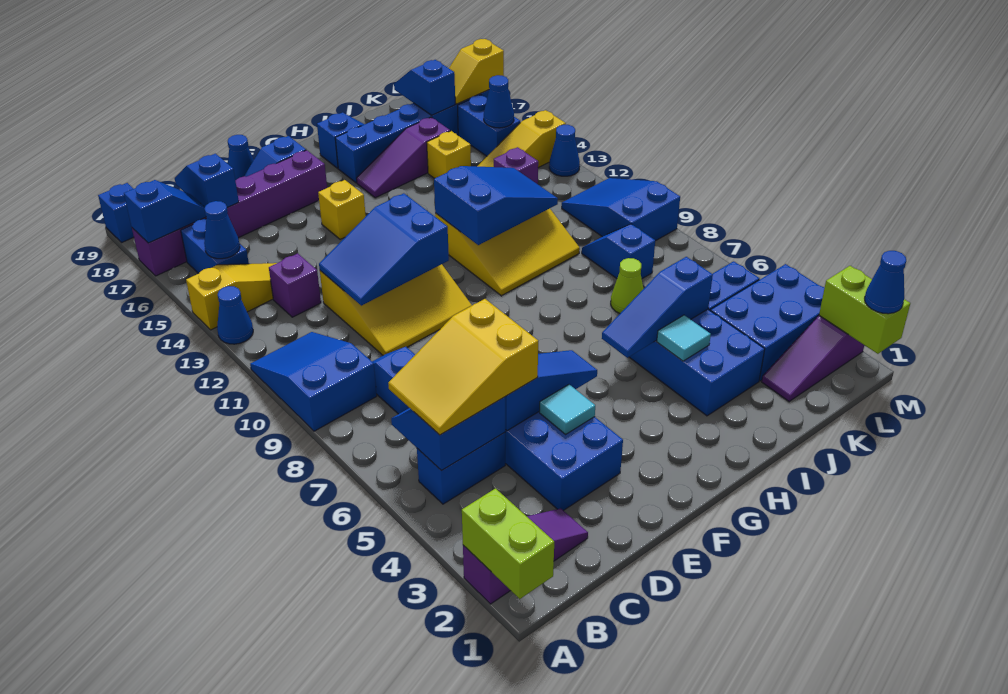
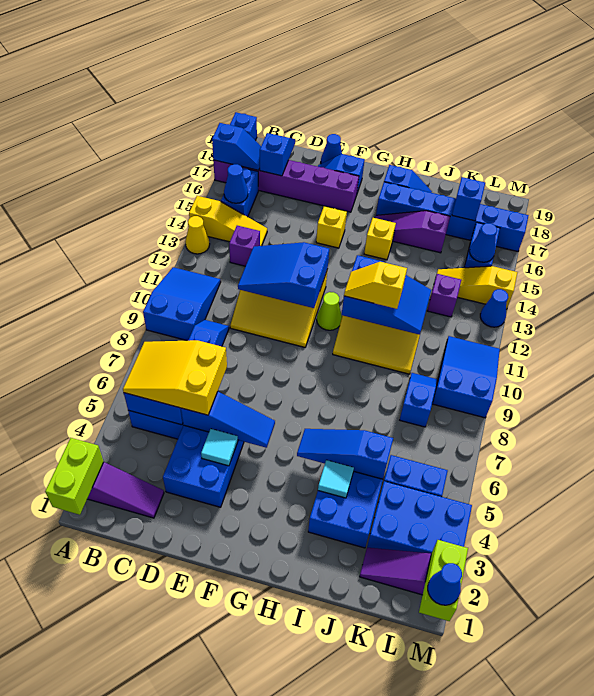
blue 1x1 cone [217,286,253,344] -> yellow 1x1 cone [185,216,210,254]
lime 1x1 cone [611,258,643,313] -> lime 1x1 cone moved to [317,292,342,330]
yellow 1x1 brick [427,131,471,179] -> yellow 1x1 brick moved to [364,218,396,260]
yellow 1x2 slope [449,39,504,104] -> yellow 1x2 slope moved to [344,262,407,309]

